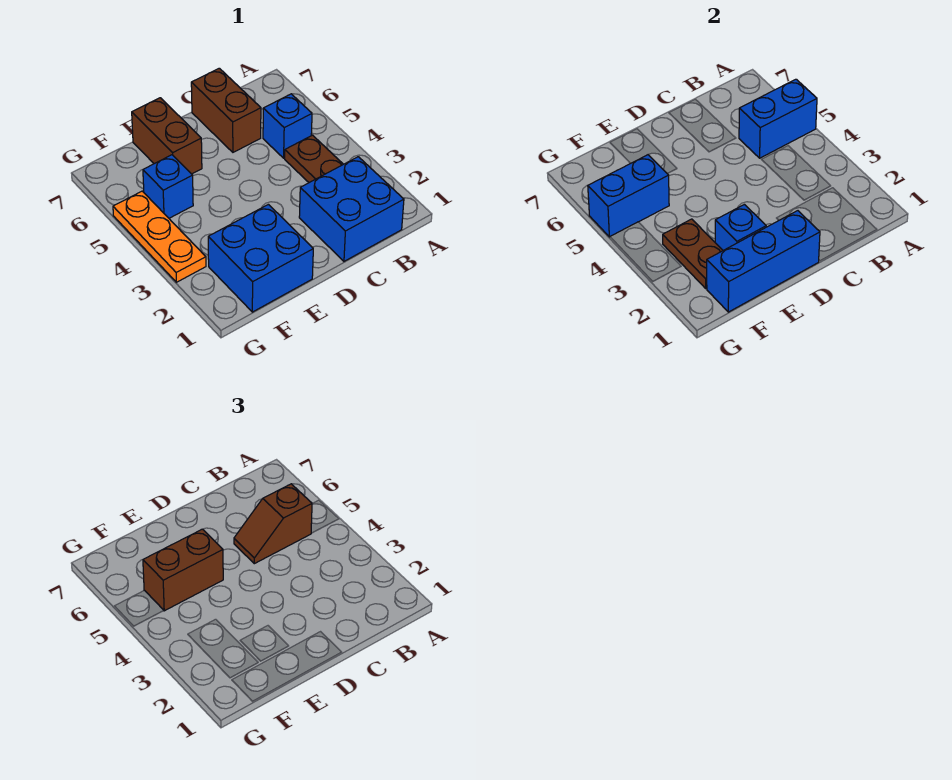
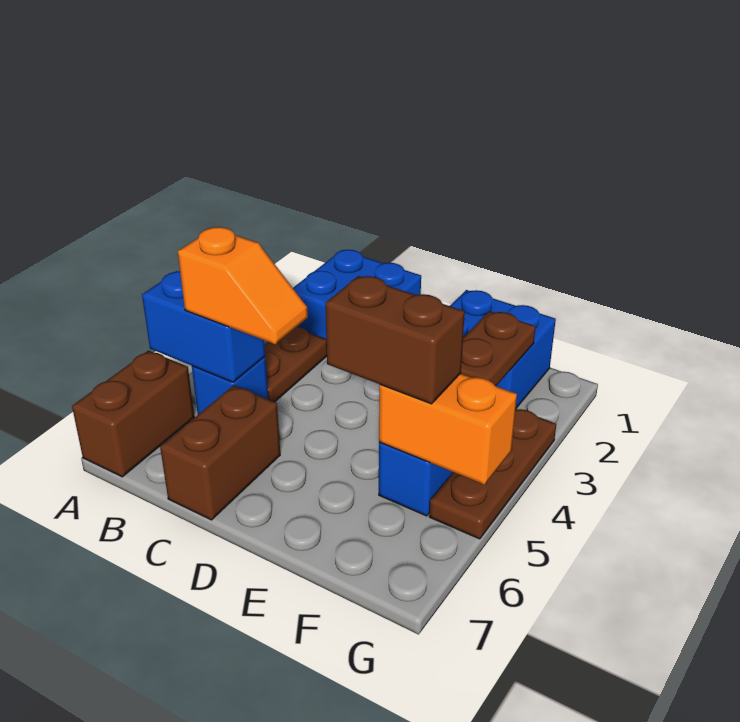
brown 1x2 slope [234,484,312,564] -> orange 1x2 slope [178,227,308,344]
blue 1x3 brick [707,211,820,312] -> none
blue 1x1 brick [715,204,766,250] -> none
brown 1x2 brick [132,98,202,174] -> brown 1x2 brick moved to [72,351,194,477]
blue 1x2 brick [588,155,669,237] -> orange 1x2 brick [379,373,517,485]
orange 1x3 plate [113,191,206,282] -> brown 1x3 plate [429,409,556,539]

